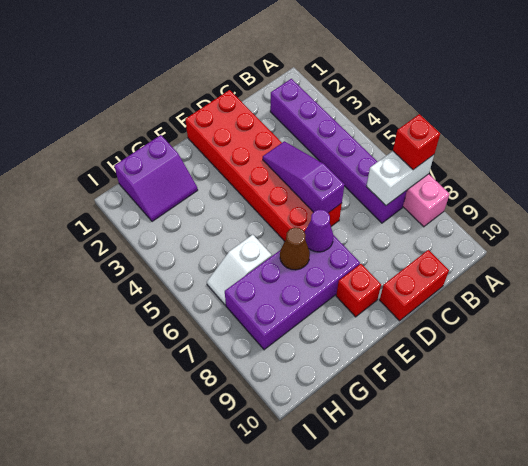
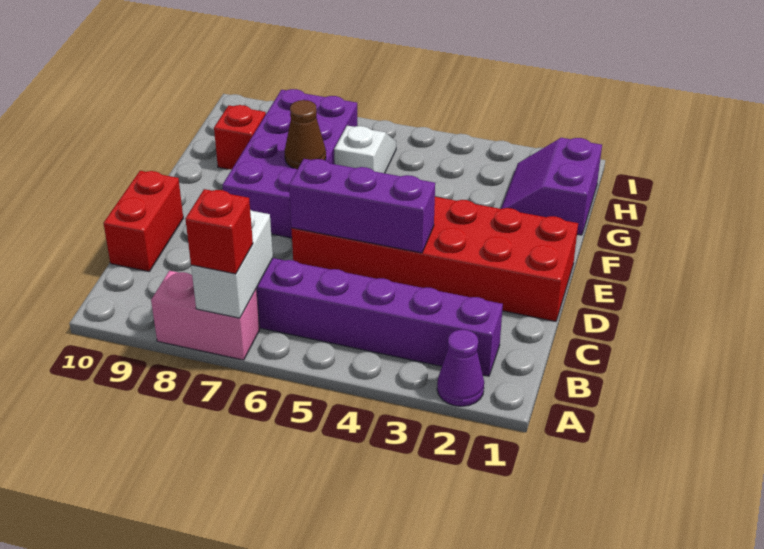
purple 1x3 slope [263,141,344,213] -> purple 1x3 brick [289,159,435,253]
purple 1x1 cone [305,210,333,252] -> purple 1x1 cone moved to [437,330,484,406]
red 1x1 brick [336,264,381,317] -> red 1x1 brick moved to [214,105,266,170]

